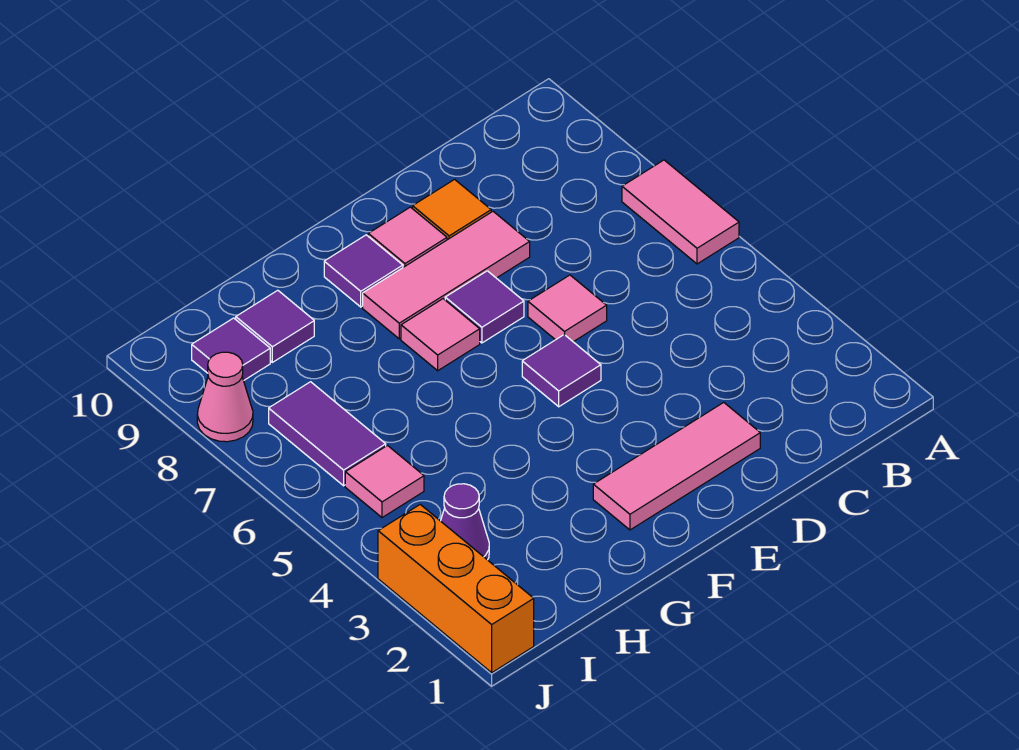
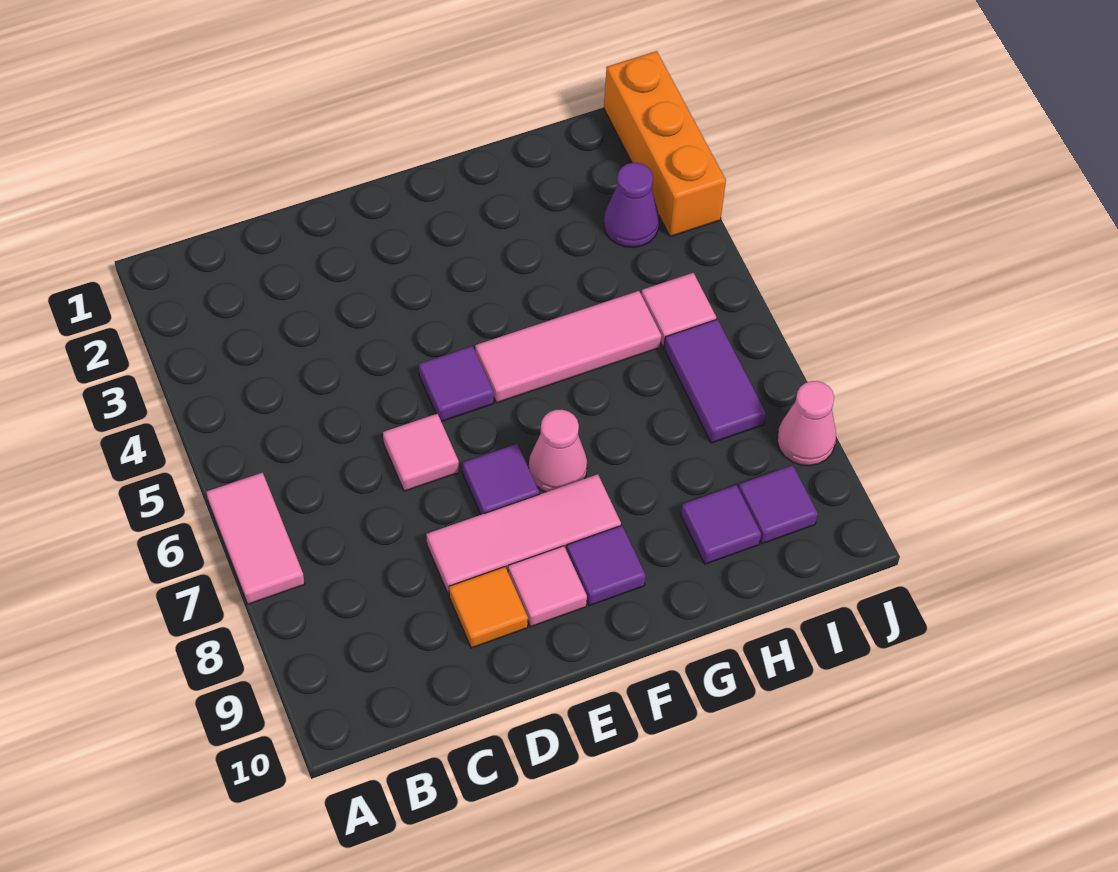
pink 1x3 tile [593,402,760,530] -> pink 1x3 tile moved to [475,291,662,403]
pink 1x1 tile [401,299,480,371] -> pink 1x1 cone [529,410,587,492]

